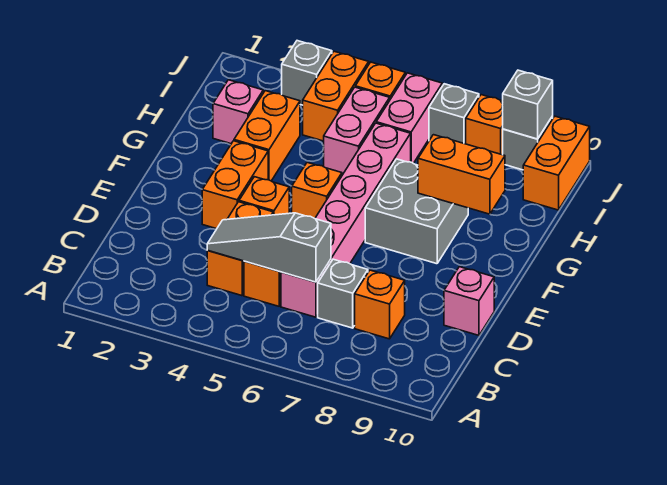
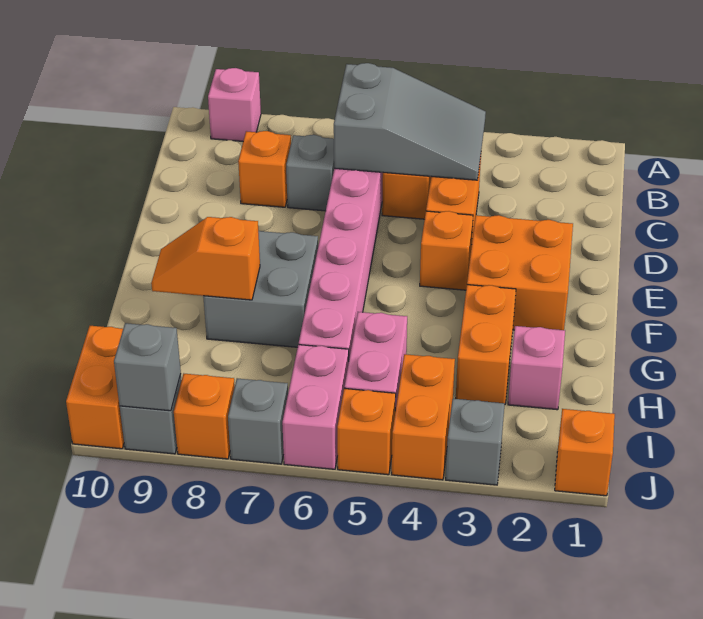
grey 1x3 slope [207,213,331,282] -> grey 2x3 slope [334,63,486,180]
pink 1x1 brick [444,267,494,335] -> pink 1x1 brick moved to [208,68,261,141]
orange 1x2 brick [202,141,268,229] -> orange 2x2 brick [467,215,573,330]
orange 1x1 brick [292,163,342,218] -> orange 1x1 brick moved to [555,409,615,496]
orange 1x2 brick [418,135,505,214] -> orange 1x2 slope [151,217,260,300]

